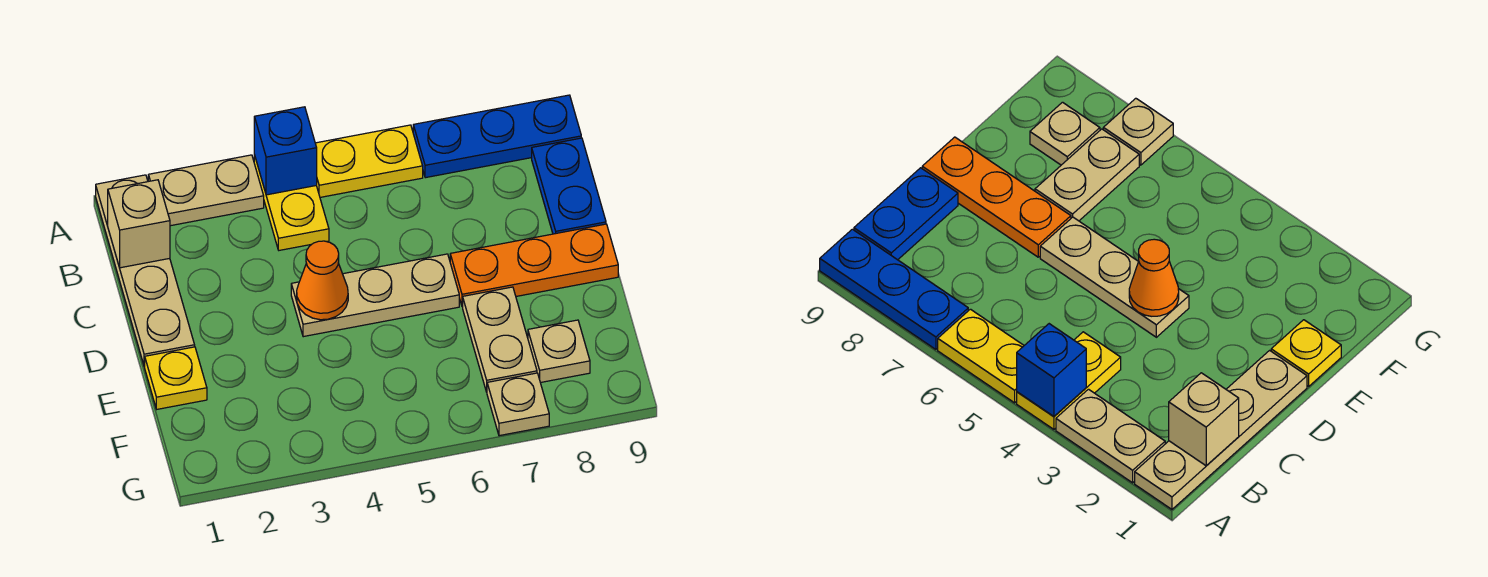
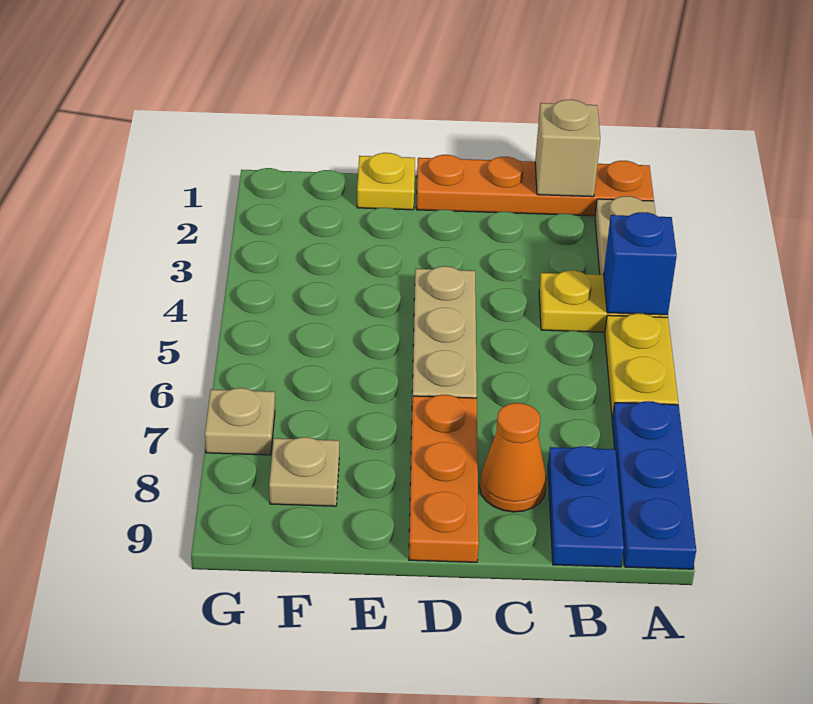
tan 1x4 plate [96,175,195,367] -> orange 1x4 plate [416,155,654,216]
blue 1x2 plate [532,138,606,234] -> blue 1x2 plate turned to [548,446,624,567]
orange 1x1 cone [297,241,348,320] -> orange 1x1 cone moved to [480,403,547,512]
tan 1x2 plate [463,287,537,392] -> none

